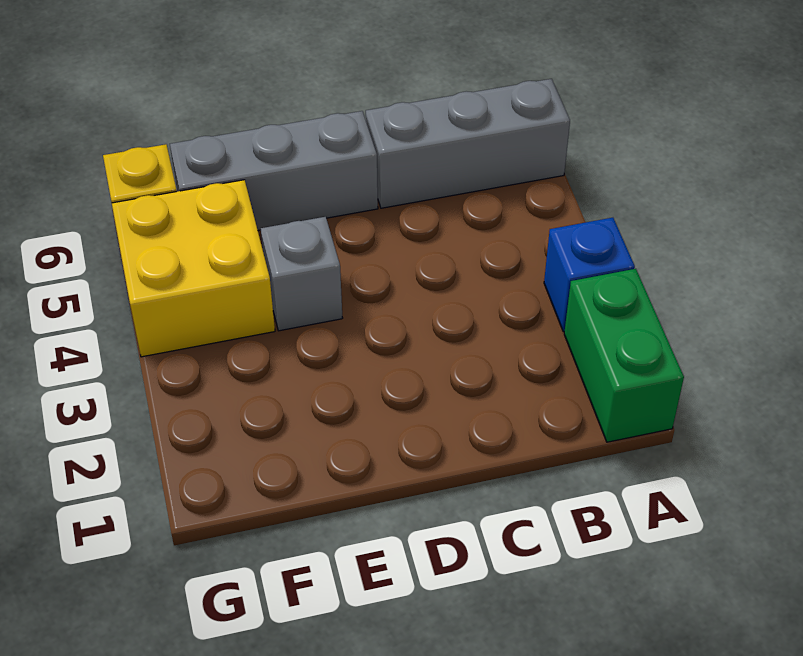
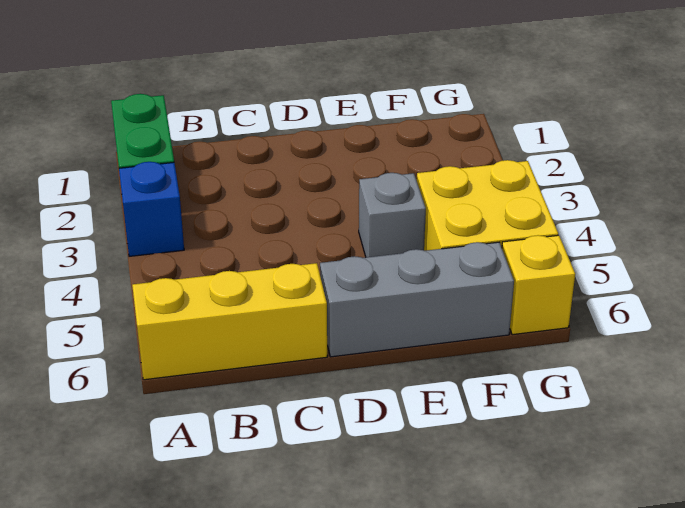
grey 1x3 brick [366,79,570,208] -> yellow 1x3 brick [132,263,327,380]

